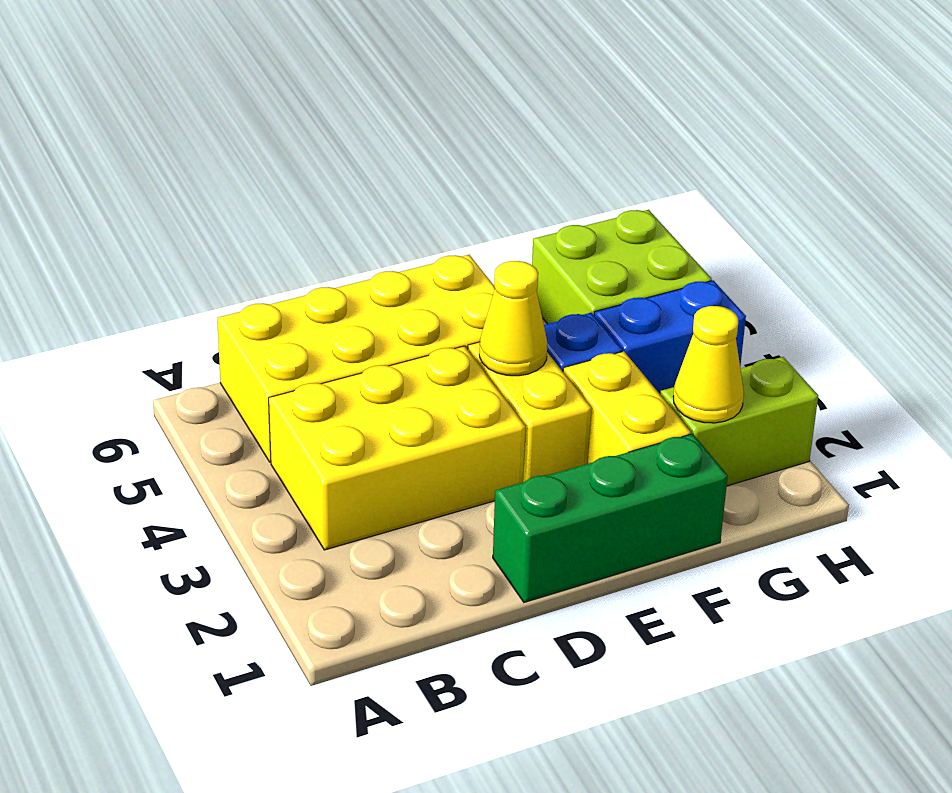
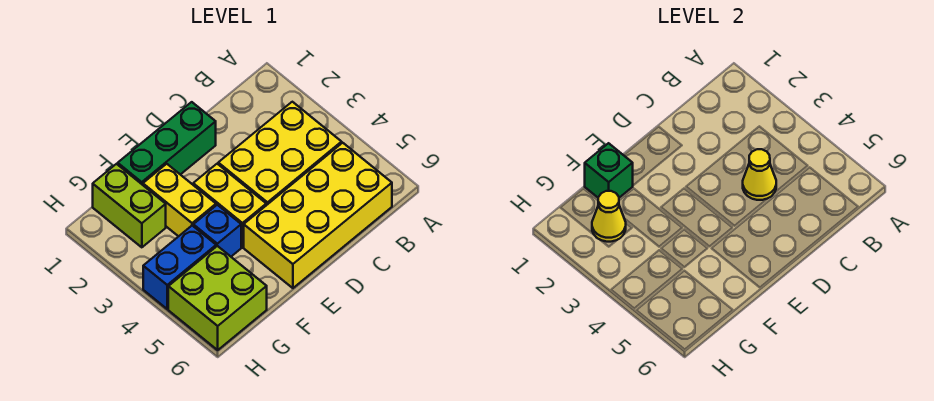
yellow 1x1 cone [479,261,547,376] -> yellow 1x1 cone moved to [743,149,776,200]
none -> green 1x1 brick [585,143,633,198]
lime 1x2 brick [660,357,818,486] -> lime 1x2 brick turned to [93,164,166,247]

